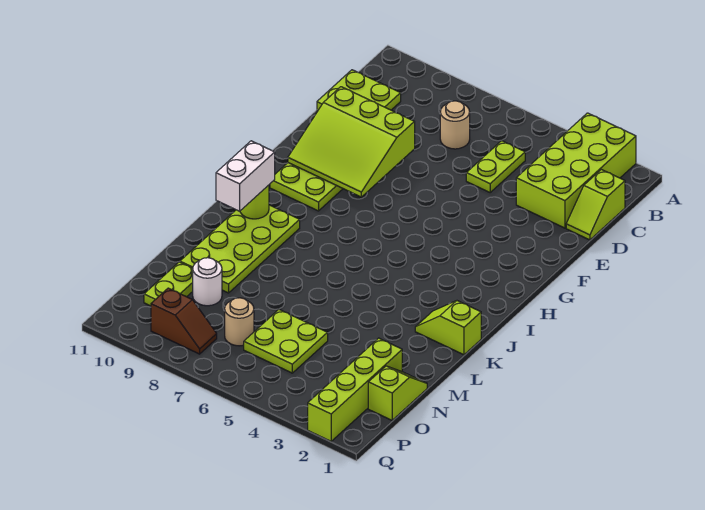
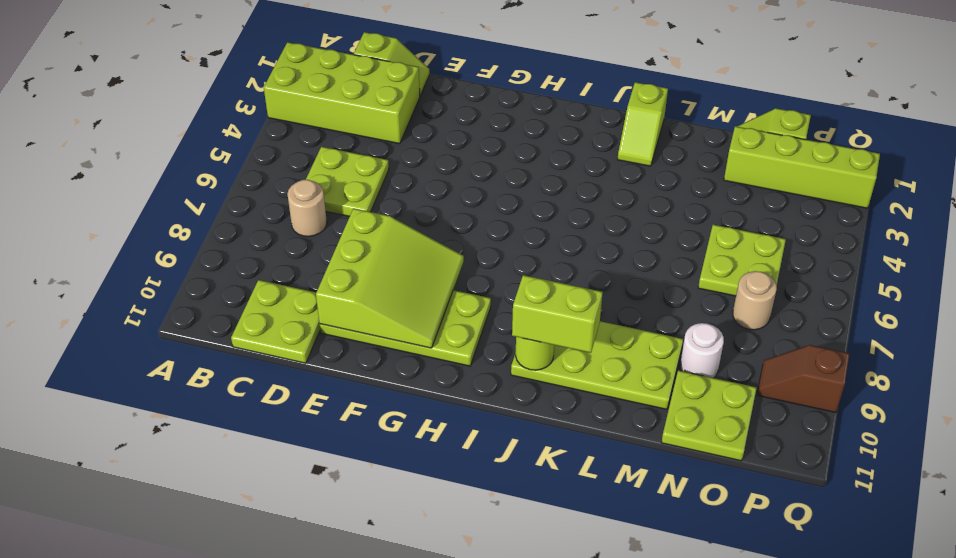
lime 1x2 plate [466,141,525,192] -> lime 2x2 plate [306,147,389,216]
white 1x2 brick [216,141,275,211] -> lime 1x2 brick [512,275,603,353]
lime 1x2 plate [144,262,193,306] -> lime 2x2 plate [661,370,756,461]
brown 1x2 slope [151,288,217,354] -> brown 1x2 slope turned to [757,345,849,413]

